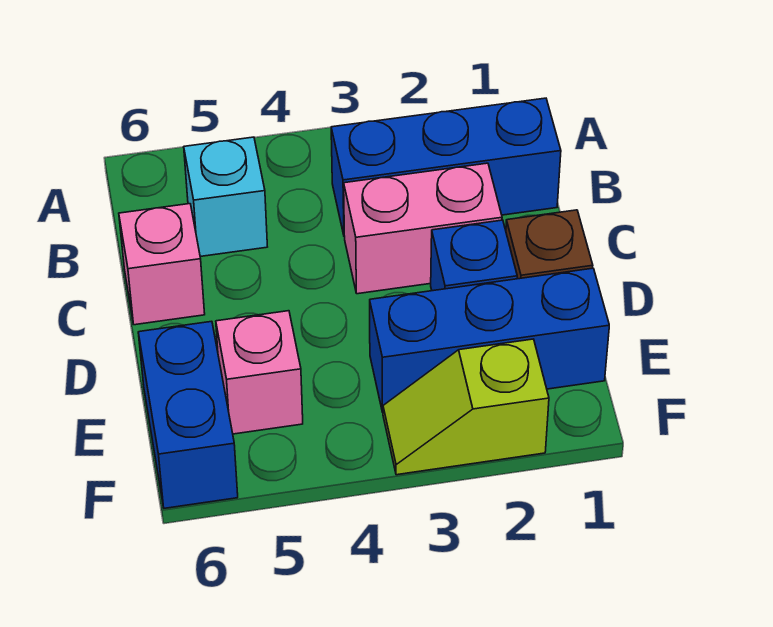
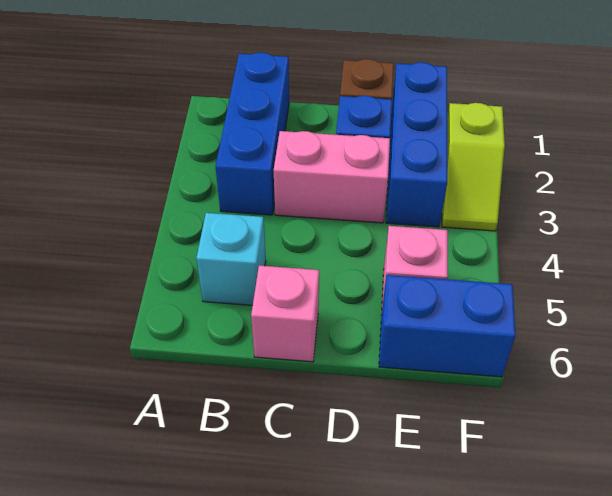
pink 1x2 brick [344,163,502,294] -> pink 1x2 brick turned to [274,131,390,223]

